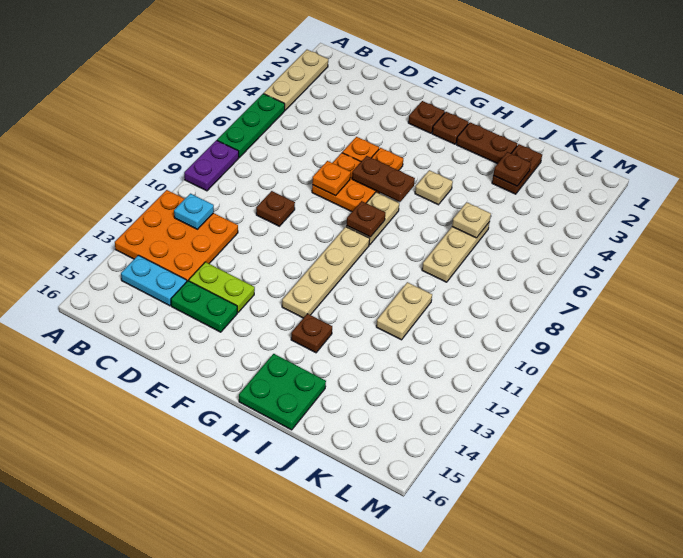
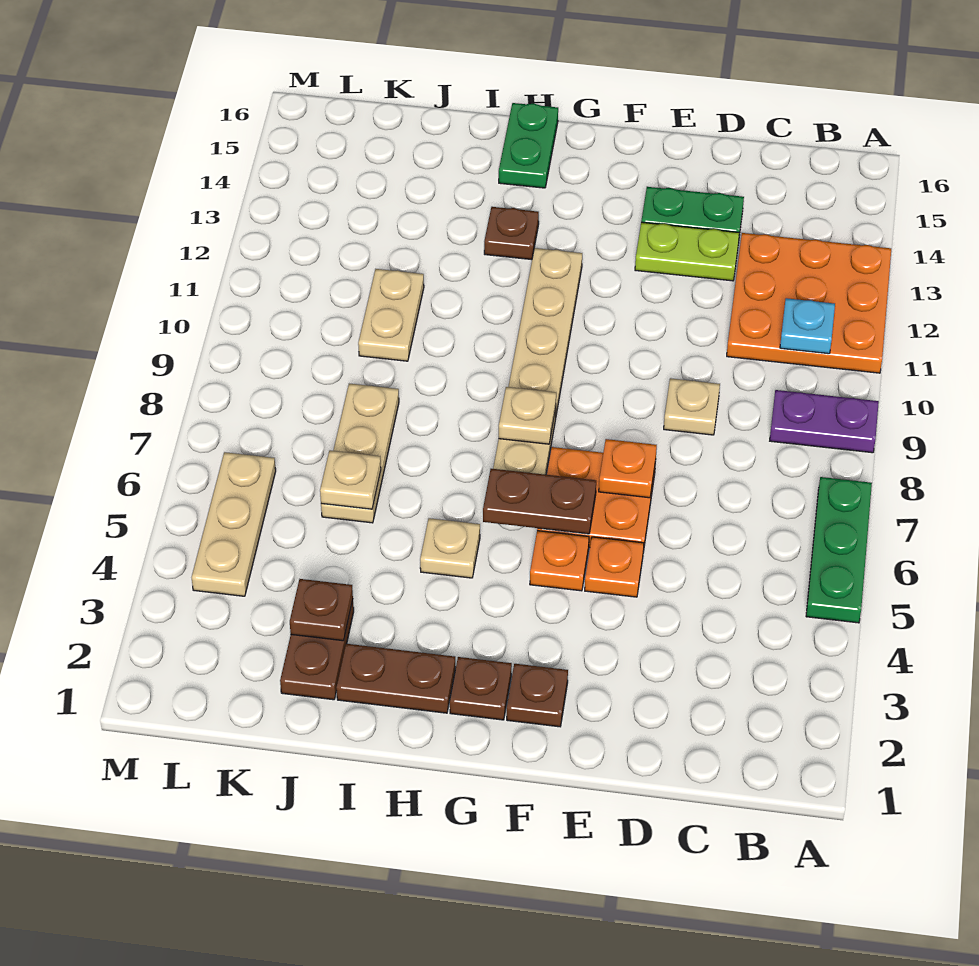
tan 1x3 plate [264,50,328,110] -> tan 1x3 plate moved to [192,452,276,596]
purple 1x2 plate [184,140,239,191] -> purple 1x2 plate turned to [770,390,879,453]
cyan 1x2 plate [121,255,187,306] -> none
brown 1x1 plate [256,191,295,226] -> tan 1x1 plate [664,378,720,435]
brown 1x1 plate [346,201,385,237] -> tan 1x1 plate [499,387,556,444]
green 2x2 plate [239,354,326,430] -> green 1x2 plate [499,103,558,188]

